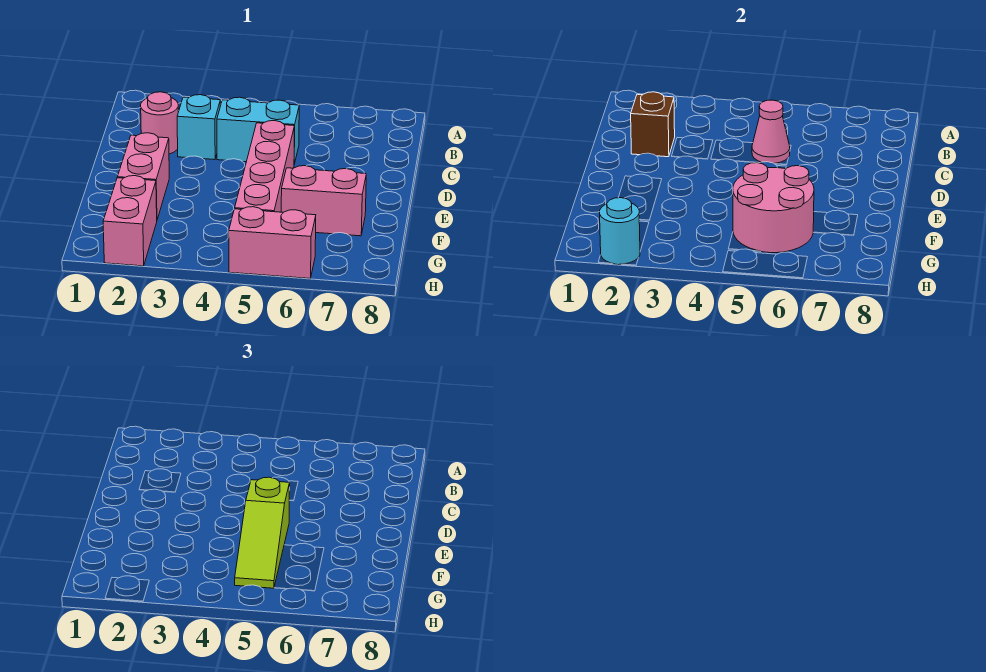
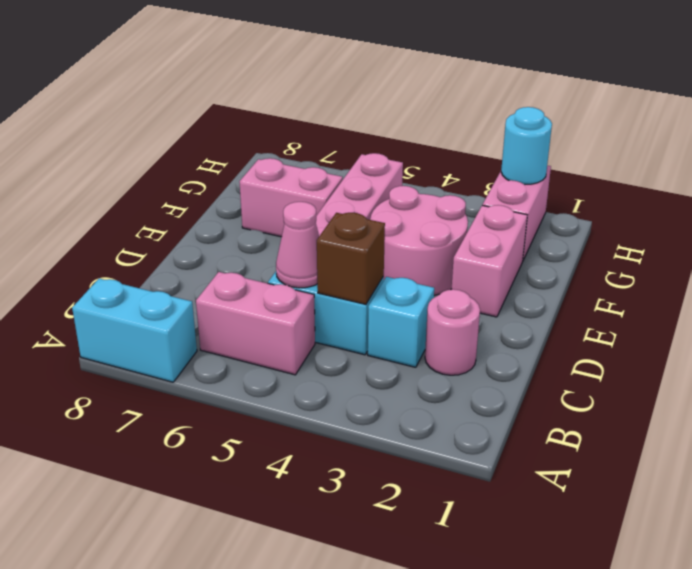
none -> cyan 1x2 brick [72,278,197,382]
brown 1x1 brick [631,92,675,157] -> brown 1x1 brick moved to [317,213,385,304]
lime 1x3 slope [235,477,290,588] -> none
pink 2x2 round brick [733,163,814,253] -> pink 2x2 round brick moved to [370,186,468,295]
pink 1x2 brick [229,207,316,278] -> pink 1x2 brick moved to [196,272,315,375]

